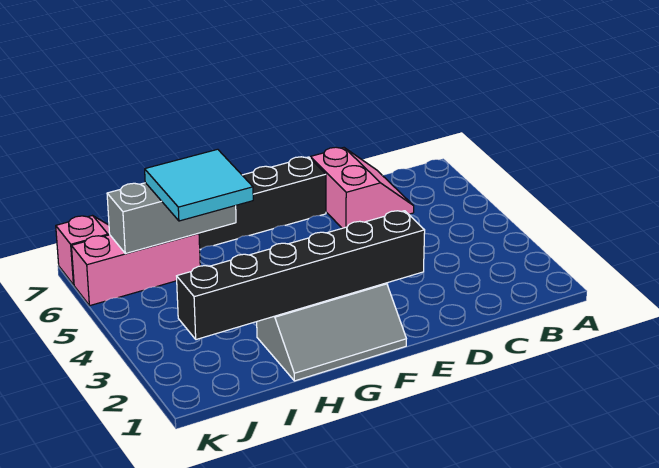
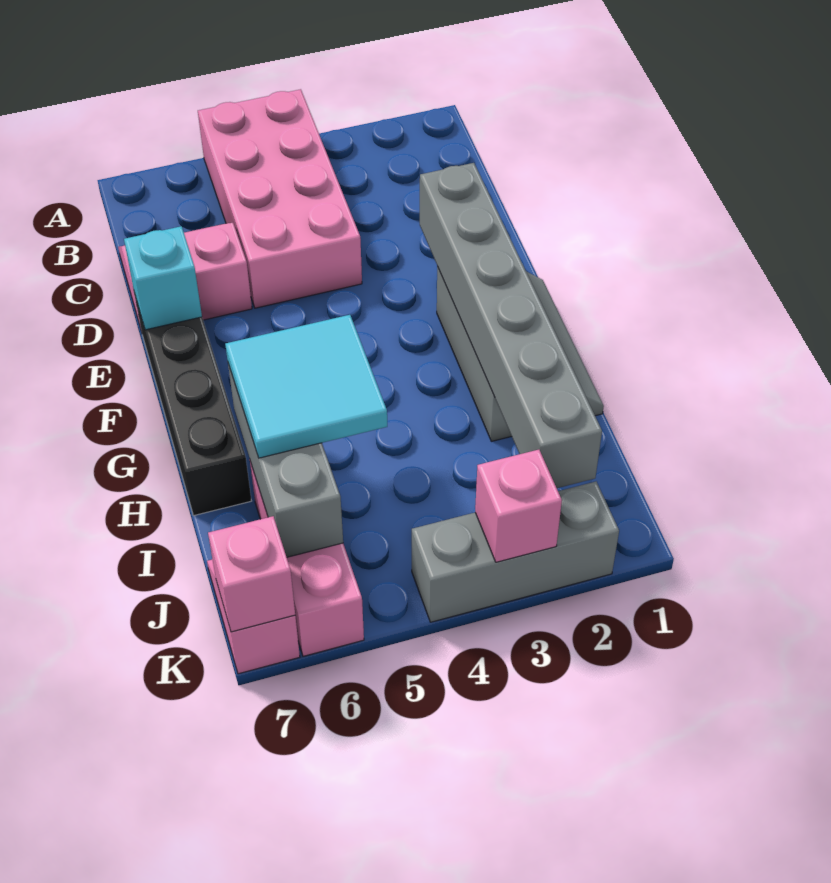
none -> pink 2x4 brick [198,89,362,308]
black 1x6 brick [177,211,425,340] -> grey 1x6 brick [420,163,602,488]
none -> cyan 1x1 brick [124,226,202,330]
none -> grey 1x3 brick [412,482,619,622]
none -> pink 1x1 brick [475,450,562,562]
none -> pink 1x1 brick [208,516,295,632]

